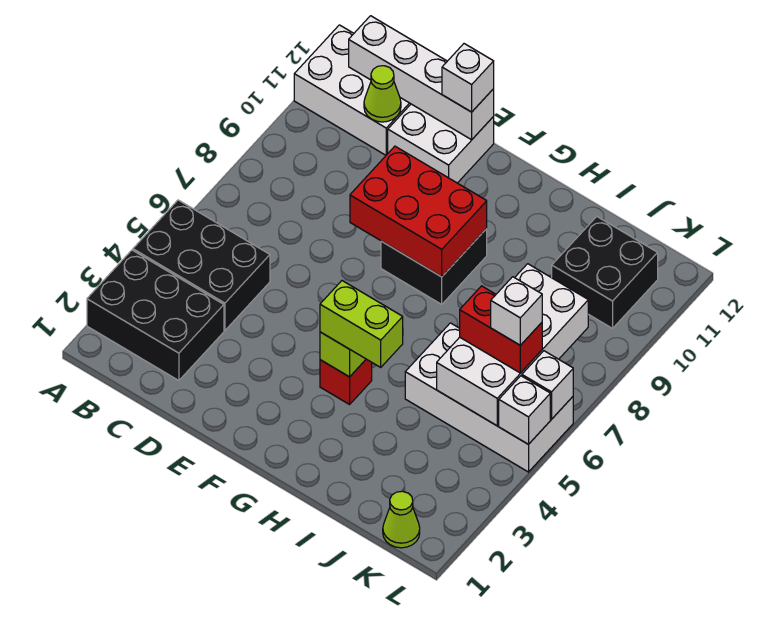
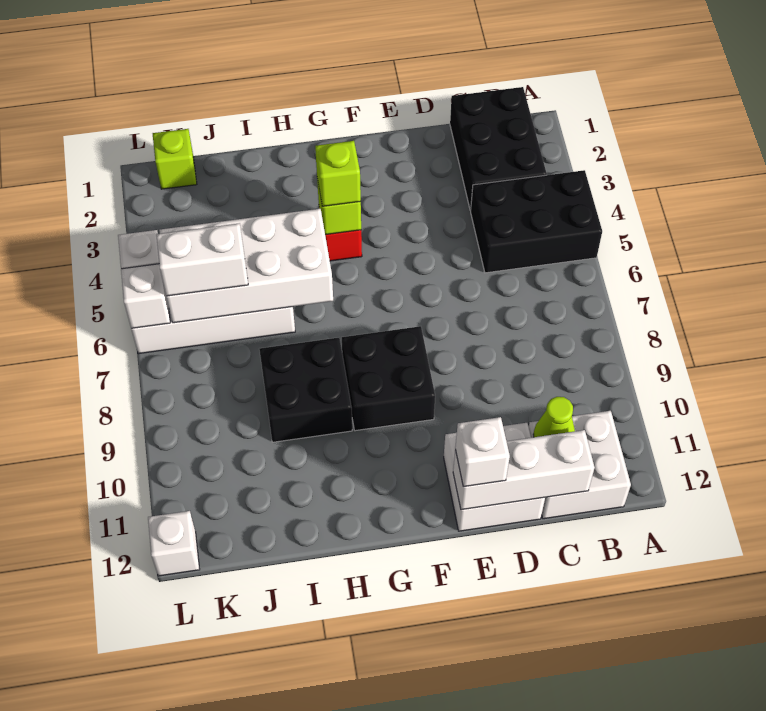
black 2x3 brick [87,250,224,381] -> black 2x3 brick turned to [450,87,547,210]
white 2x3 brick [294,25,411,155] -> white 2x2 brick [529,411,631,519]
white 1x4 brick [349,16,494,140] -> white 1x3 brick [453,430,595,510]
red 2x3 brick [350,146,487,277] -> none
lime 1x2 brick [320,281,403,367] -> lime 1x1 brick [315,141,361,206]
white 2x4 brick [437,264,588,426] -> white 2x4 brick turned to [159,209,333,323]
red 1x2 brick [460,286,542,373] -> white 1x2 brick [156,223,248,296]
black 2x2 brick [552,217,658,328] -> black 2x2 brick moved to [259,338,352,442]
lime 1x1 cone [383,491,420,548] -> lime 1x1 brick [153,129,197,189]
white 1x1 brick [491,277,542,345] -> white 1x1 brick moved to [148,511,200,576]

